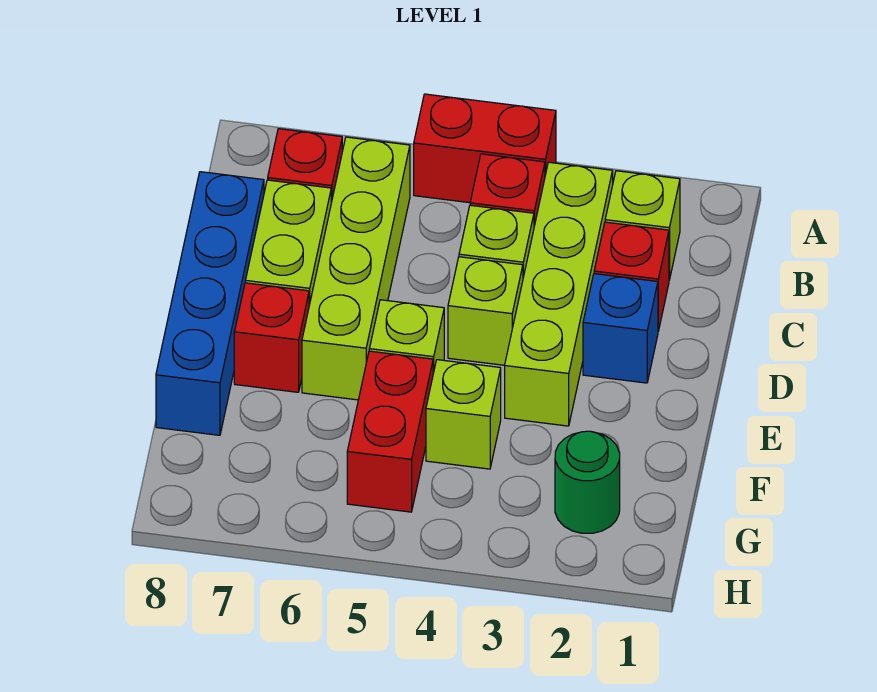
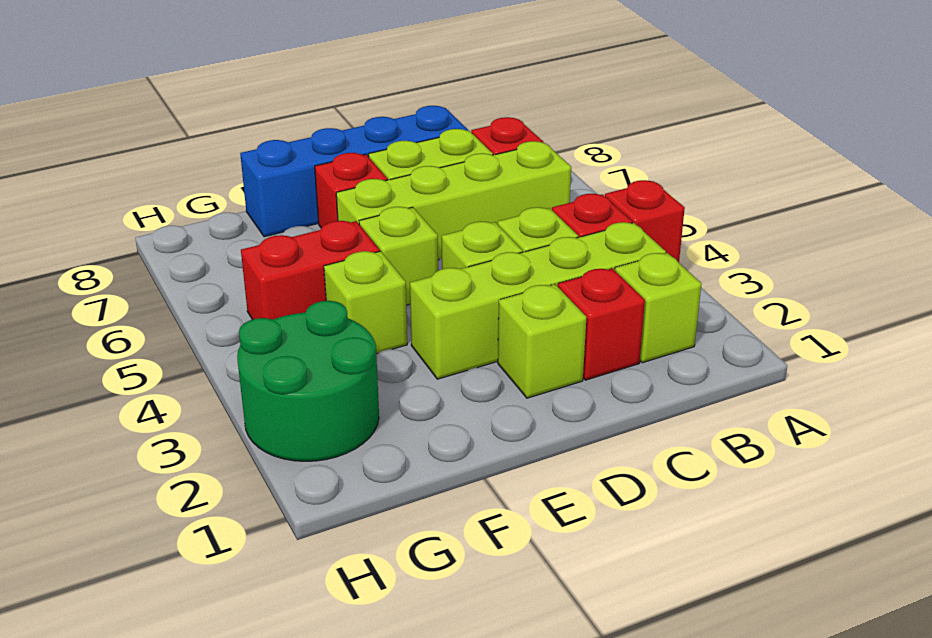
red 1x2 brick [414,94,556,203] -> red 1x1 brick [605,180,685,263]
blue 1x1 brick [583,274,658,383] -> lime 1x1 brick [498,284,586,398]
green 1x1 round brick [555,431,620,533] -> green 2x2 round brick [237,301,379,461]

